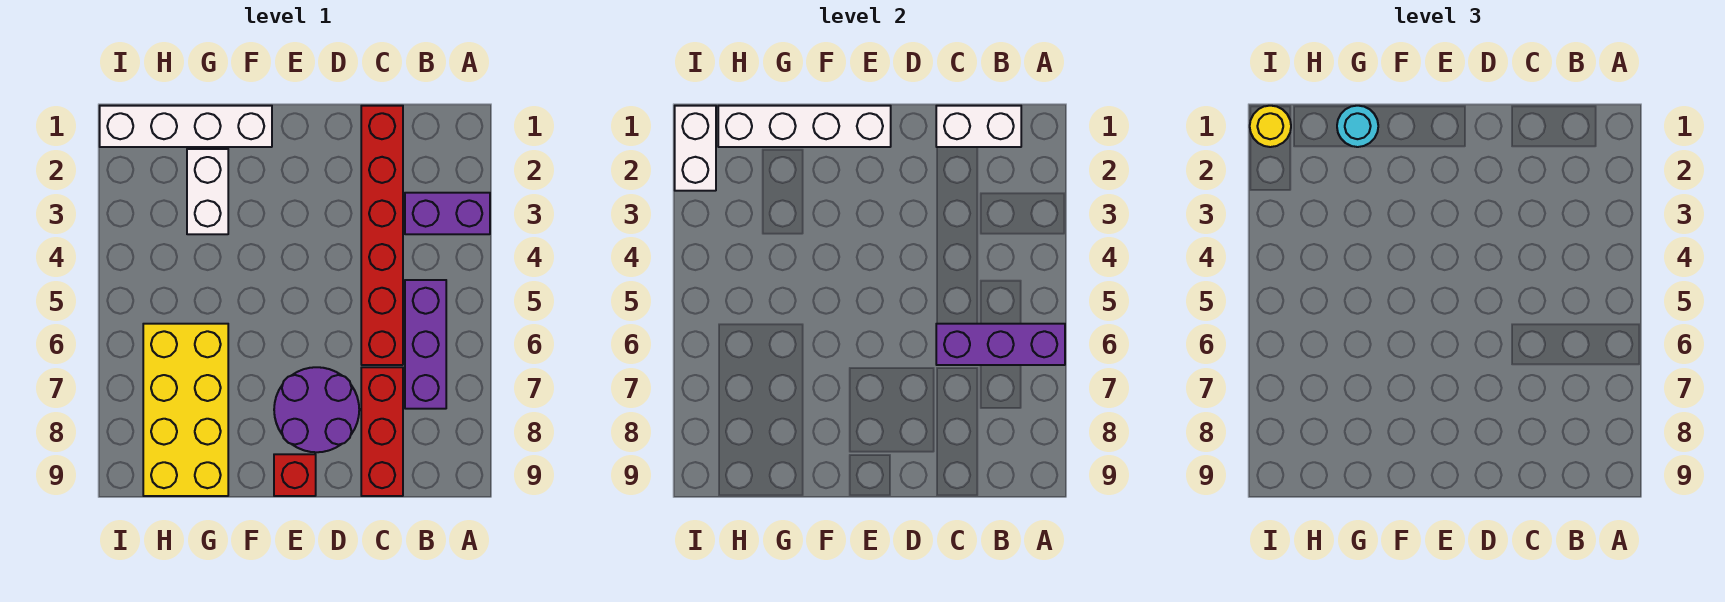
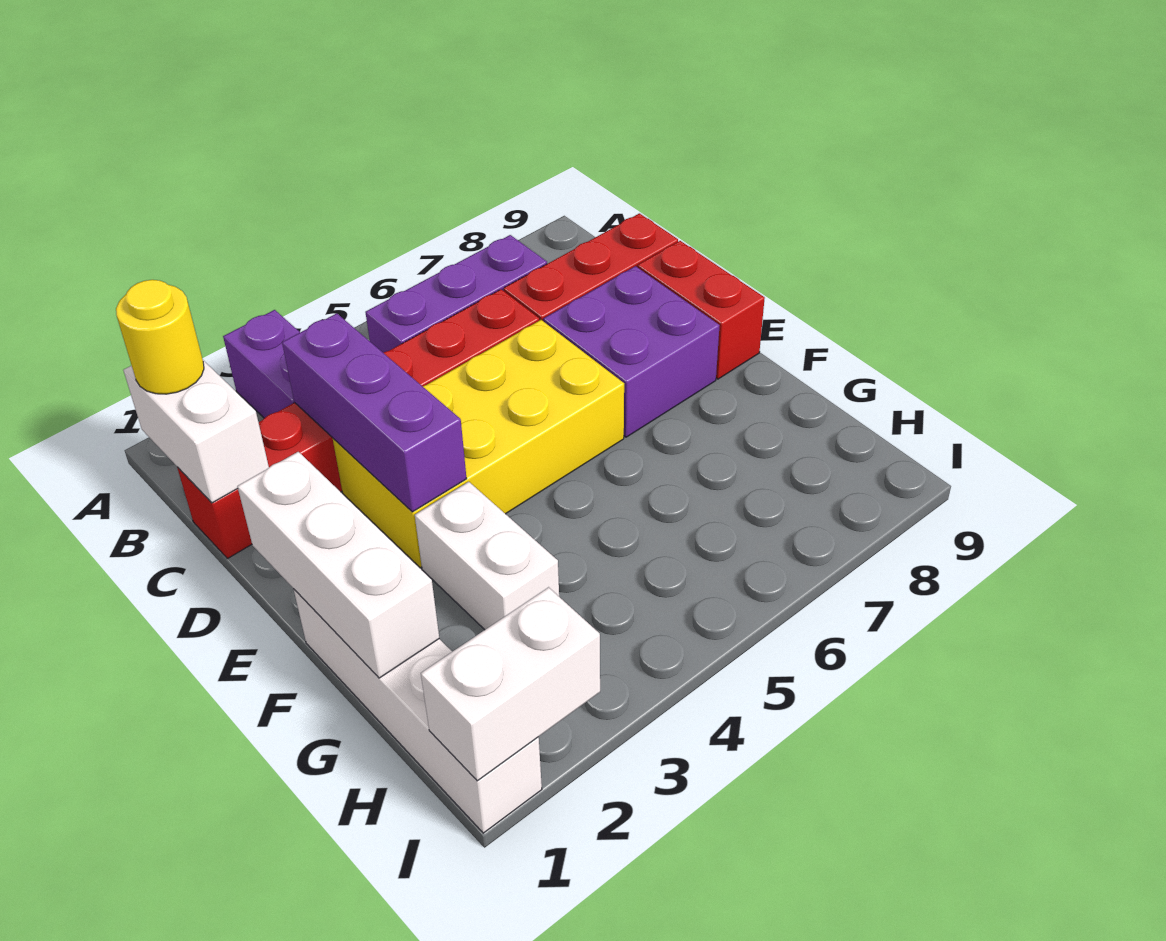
purple 1x3 brick [936,324,1065,365] -> purple 1x3 brick moved to [282,313,467,512]
purple 2x2 round brick [274,367,359,452] -> purple 2x2 brick [543,266,720,437]
white 1x4 brick [718,106,891,147] -> white 1x3 brick [237,452,439,678]
red 1x1 brick [274,454,316,496] -> red 1x2 brick [638,241,765,379]
cyan 1x1 round brick [1337,106,1378,147] -> none
white 1x2 brick [187,149,228,234] -> white 1x2 brick turned to [415,482,559,630]
yellow 2x4 brick [143,324,228,496] -> yellow 2x4 brick moved to [333,320,624,568]
yellow 1x1 round brick [1250,106,1291,147] -> yellow 1x1 round brick moved to [116,280,204,394]

